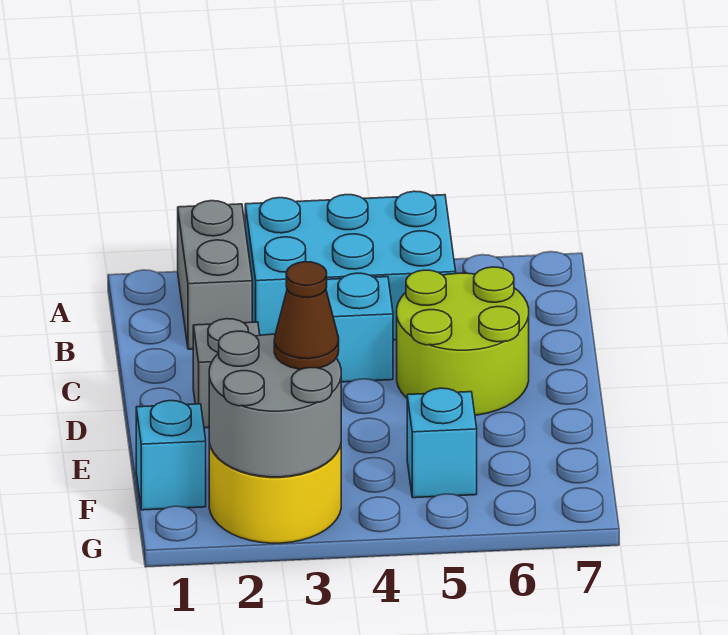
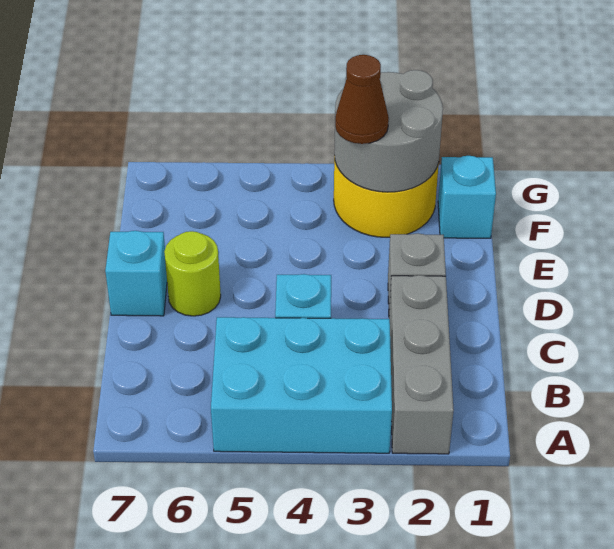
grey 1x2 brick [178,201,252,349] -> grey 1x3 brick [389,275,454,454]
lime 2x2 round brick [397,267,529,415] -> lime 1x1 round brick [164,231,221,316]
cyan 1x1 brick [407,388,477,498] -> cyan 1x1 brick moved to [105,231,167,316]

